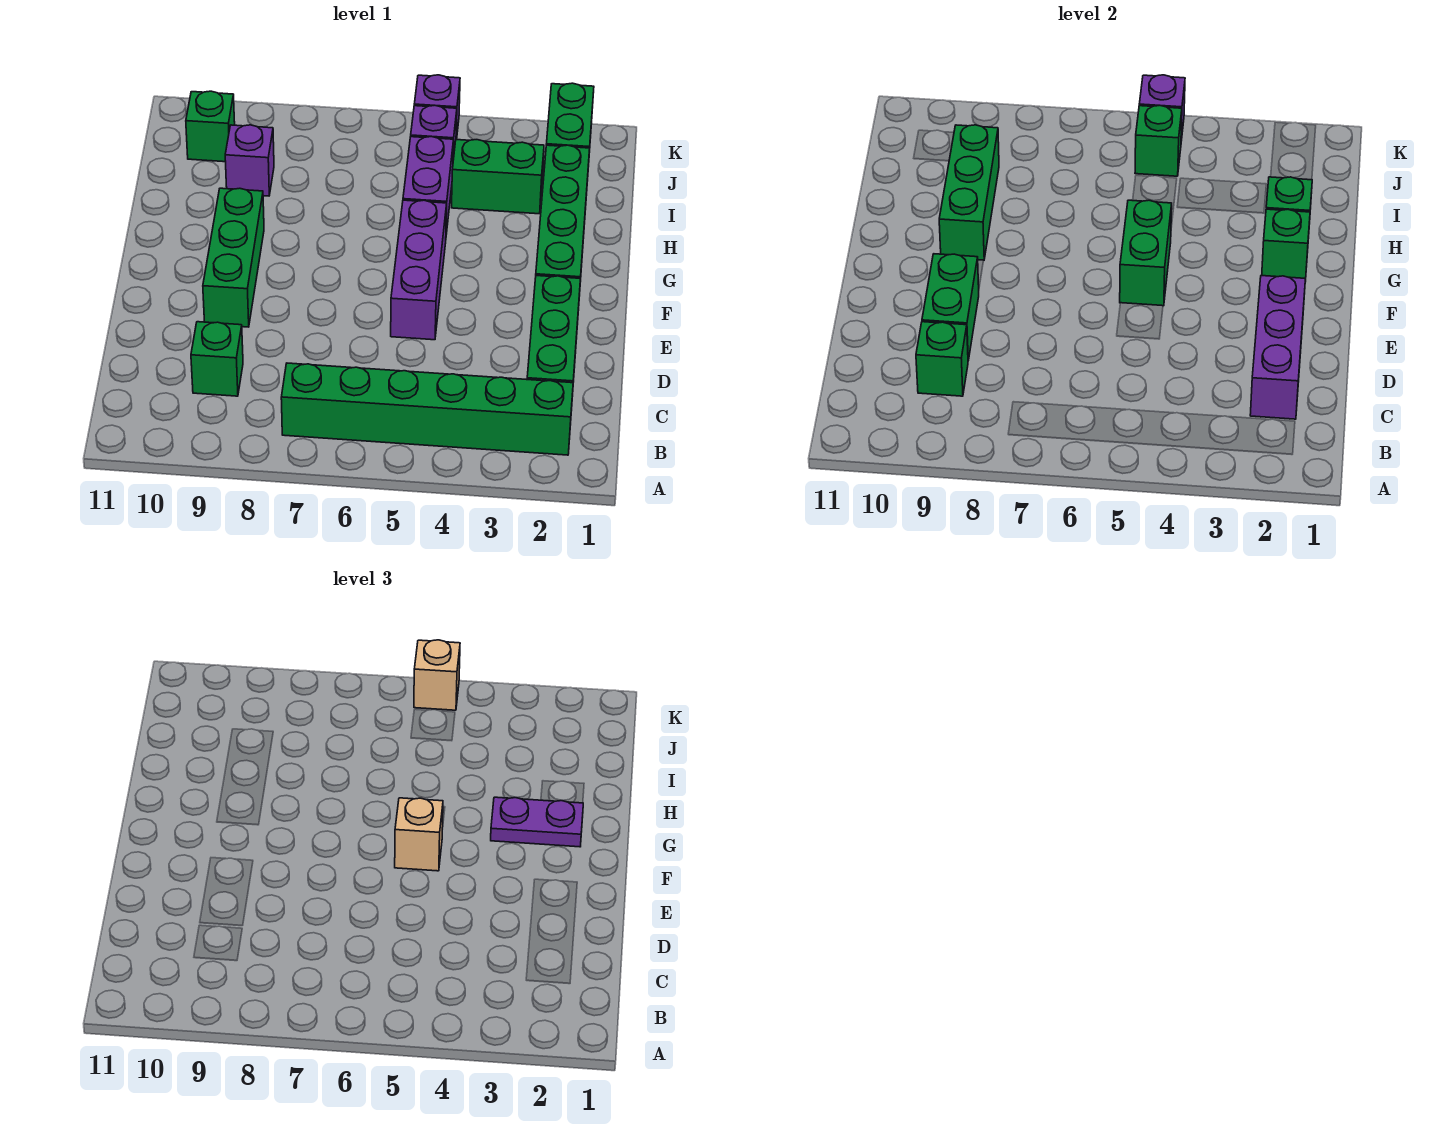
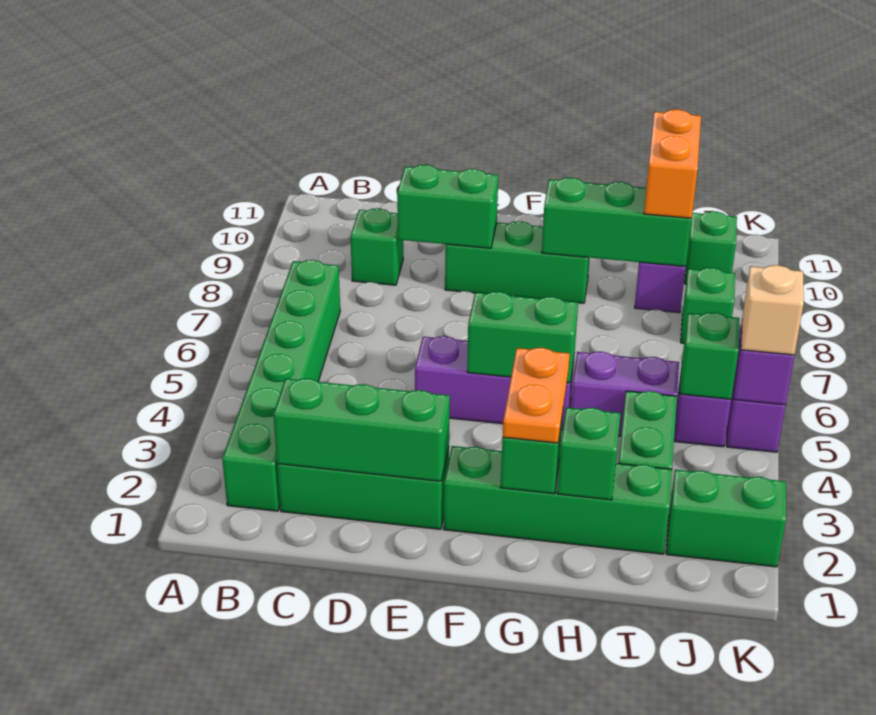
purple 1x3 brick [1250,276,1306,419] -> green 1x3 brick [273,378,450,481]
green 1x1 brick [916,322,968,396] -> green 1x1 brick moved to [681,268,735,343]
tan 1x1 brick [395,798,443,871] -> none
purple 1x2 plate [491,797,583,847] -> orange 1x2 plate [503,348,570,443]
none -> orange 1x2 brick [644,109,701,218]

